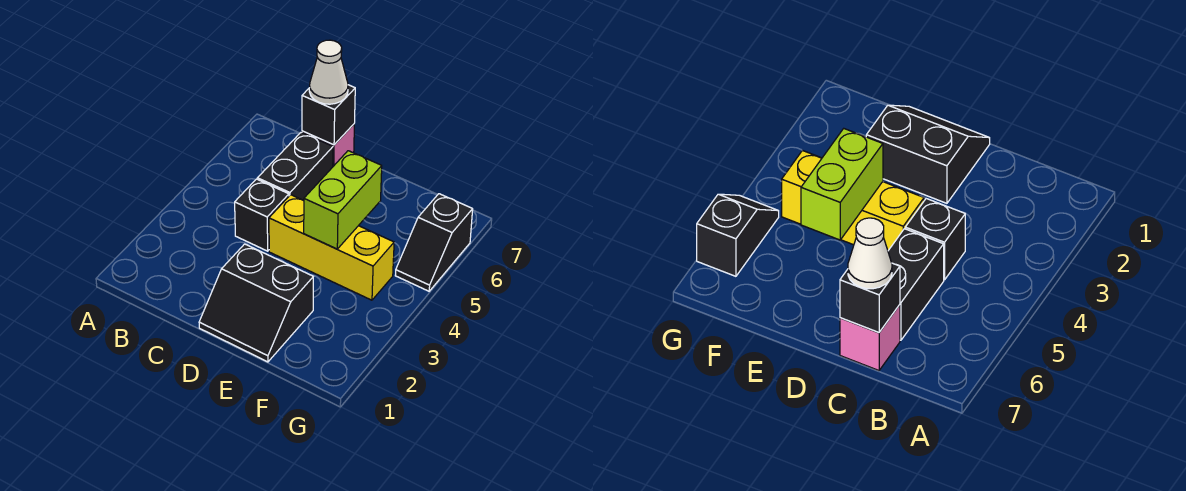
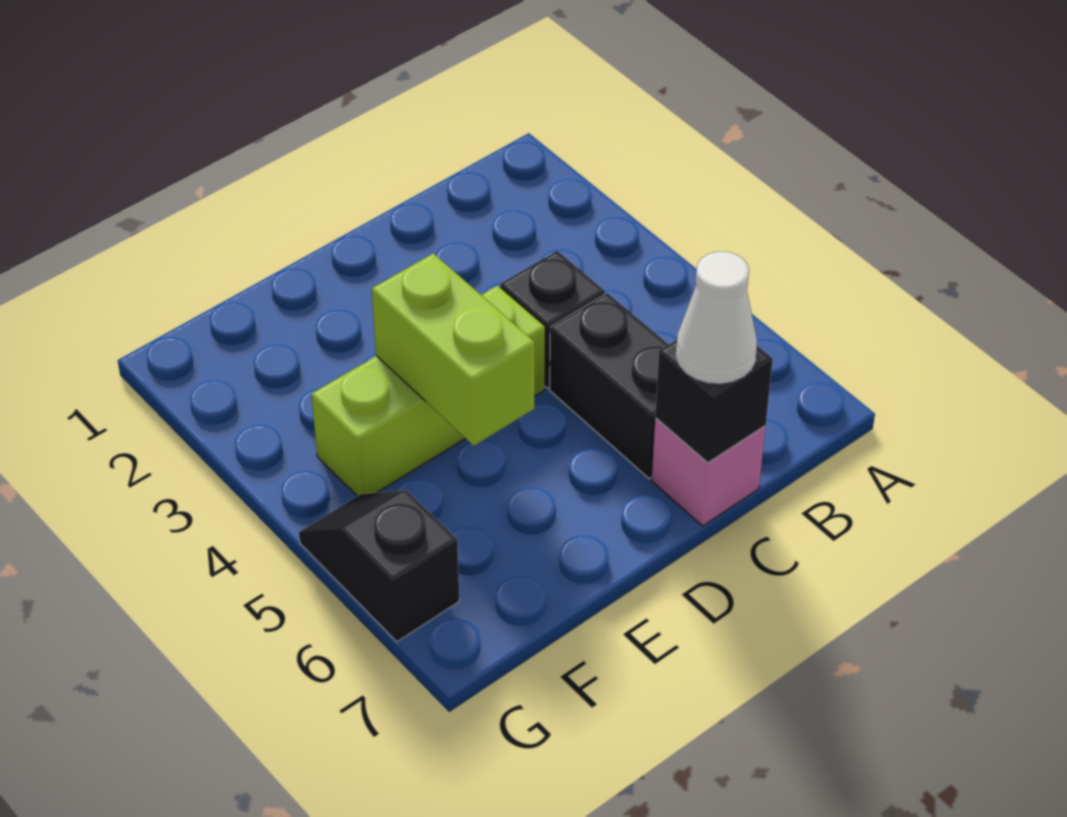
black 2x2 slope [199,244,313,362] -> none
yellow 1x3 brick [269,195,394,300] -> lime 1x3 brick [311,286,545,496]

